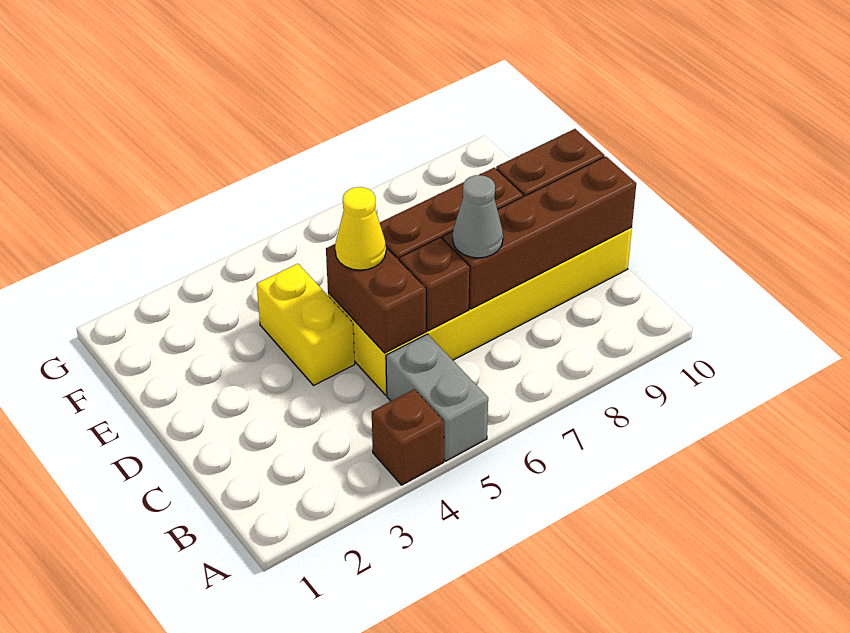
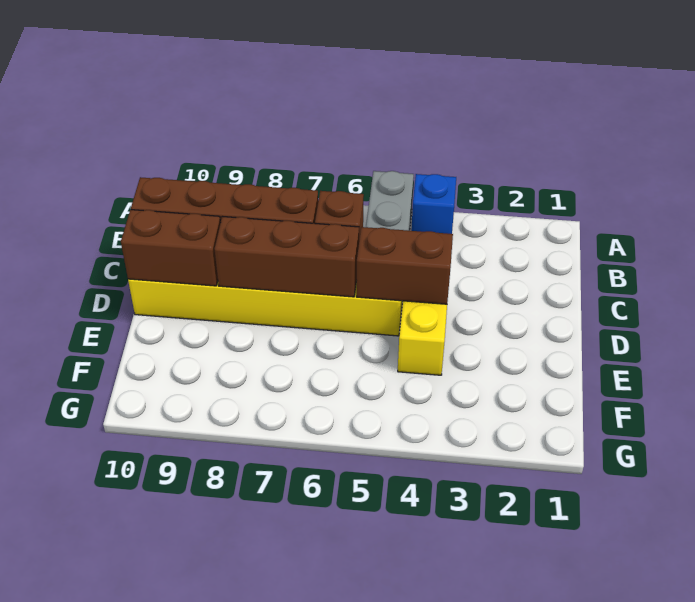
brown 1x1 brick [372,389,444,485] -> blue 1x1 brick [411,174,456,234]
brown 1x2 brick [326,244,426,353] -> brown 1x2 brick turned to [357,227,453,304]
grey 1x1 cone [453,175,503,258] -> none
yellow 1x1 cone [335,187,386,270] -> none

